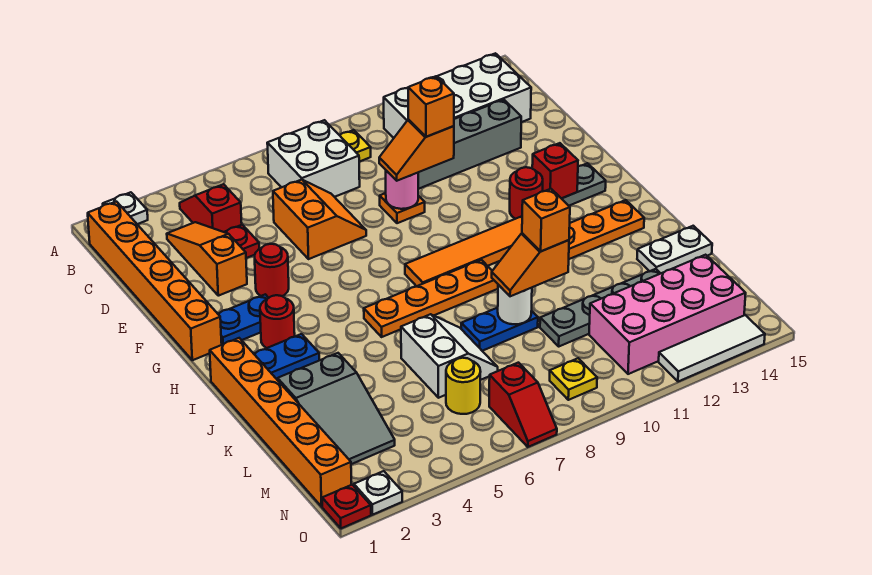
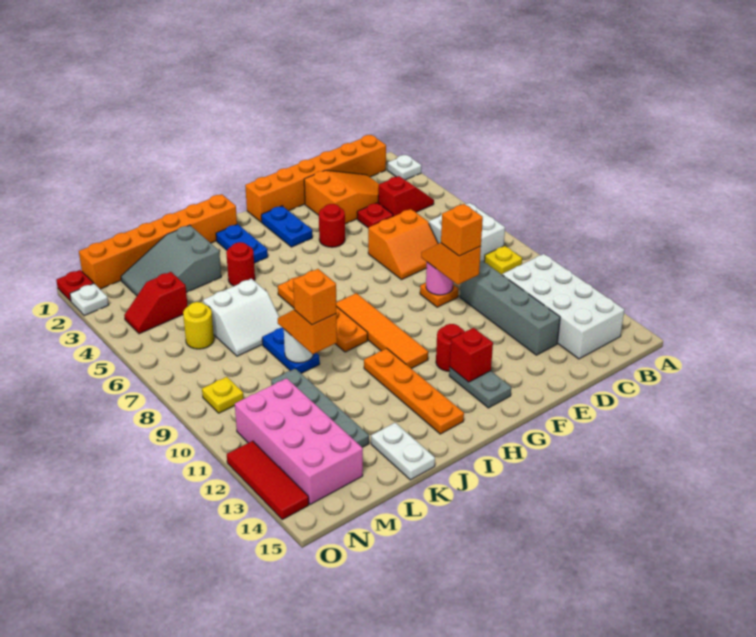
orange 1x3 slope [167,222,247,296] -> orange 2x3 slope [304,170,379,224]
red 1x1 round brick [260,295,295,348] -> red 1x1 round brick moved to [226,242,255,286]
red 1x2 slope [489,363,557,447] -> red 1x2 slope moved to [124,272,188,334]
white 1x3 tile [659,315,765,382] -> red 1x3 tile [227,441,309,520]

